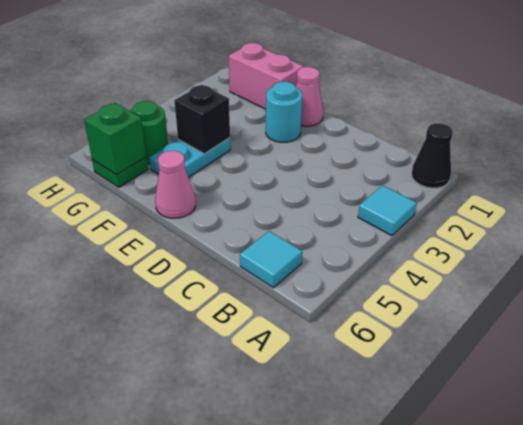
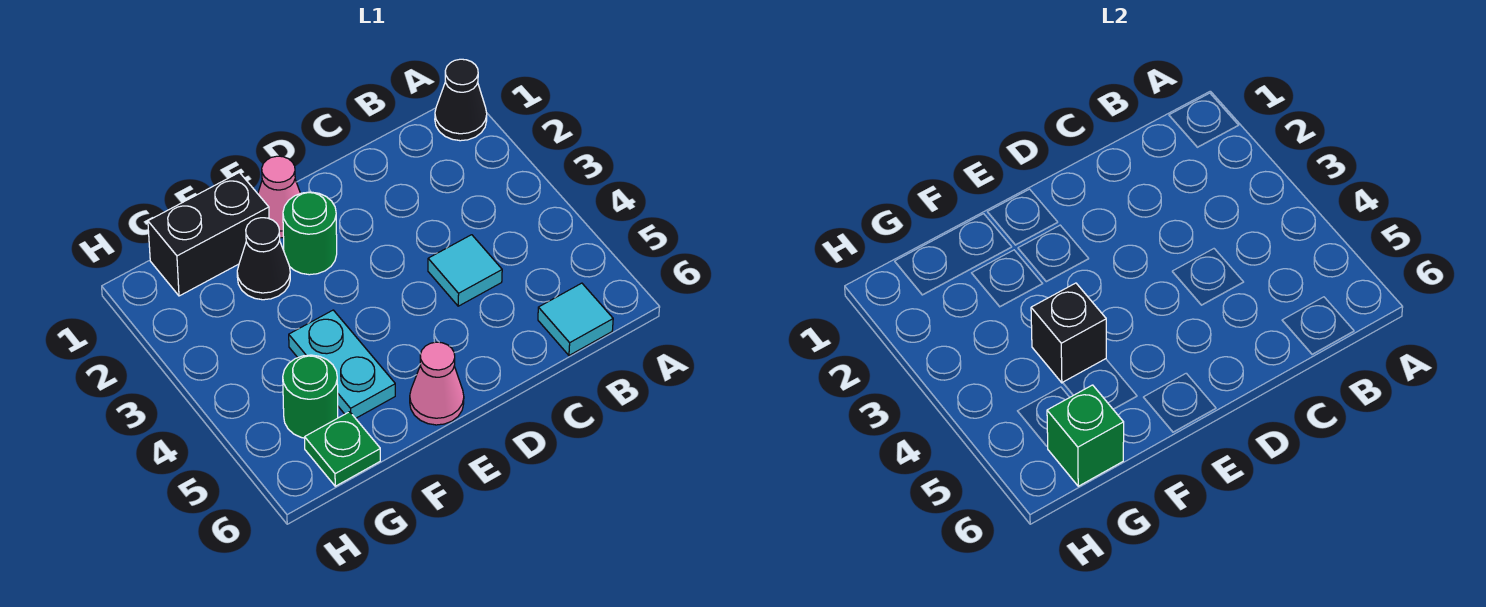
cyan 1x1 tile [358,185,417,236] -> cyan 1x1 tile moved to [428,235,502,306]
cyan 1x1 round brick [266,82,302,142] -> green 1x1 round brick [283,192,337,275]
pink 1x2 brick [229,43,304,109] -> black 1x2 brick [148,173,269,296]
none -> black 1x1 cone [237,218,290,300]

